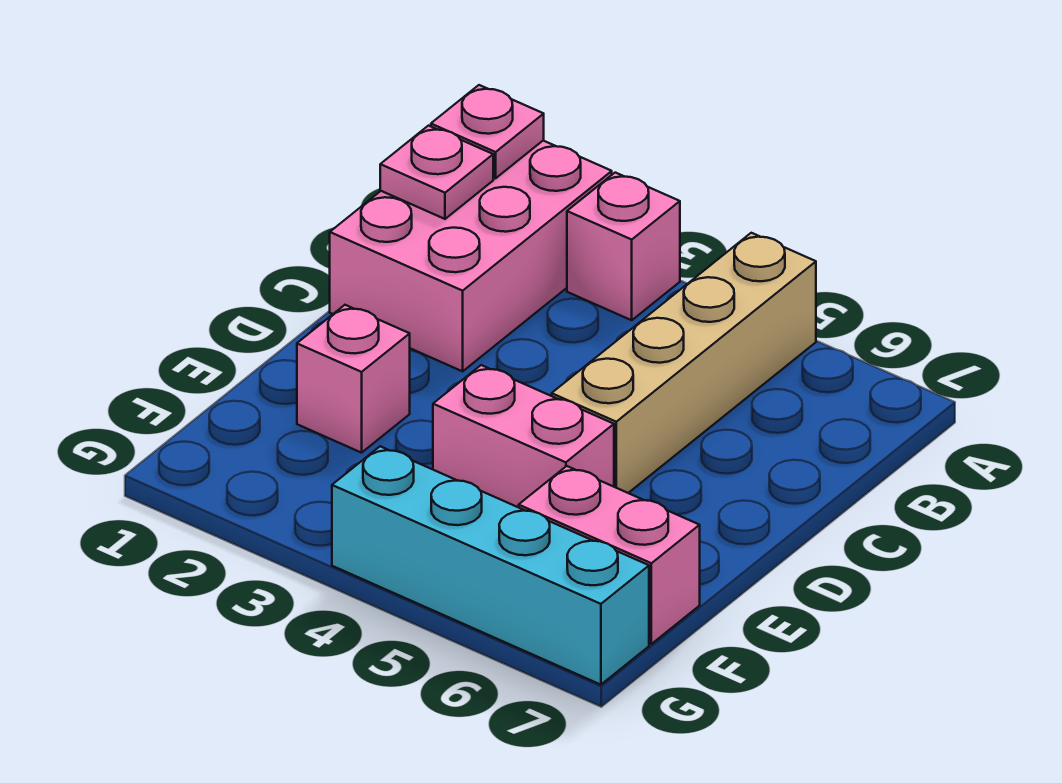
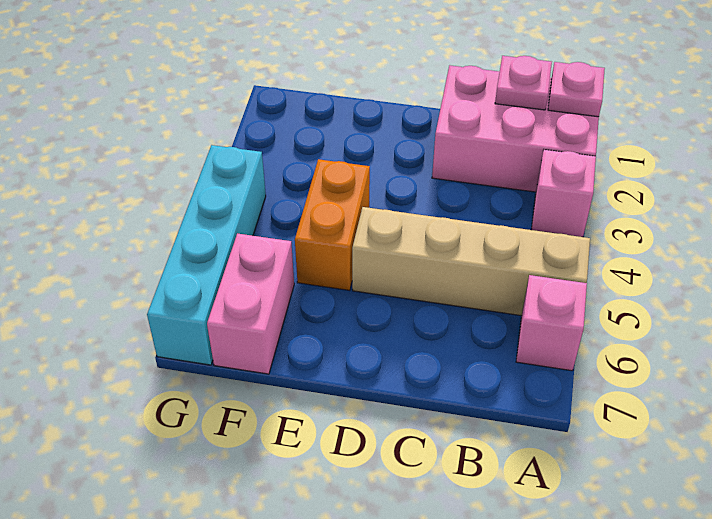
pink 1x1 brick [297,305,410,453] -> pink 1x1 brick moved to [516,275,587,371]
pink 1x2 brick [433,365,614,507] -> orange 1x2 brick [295,159,370,290]

